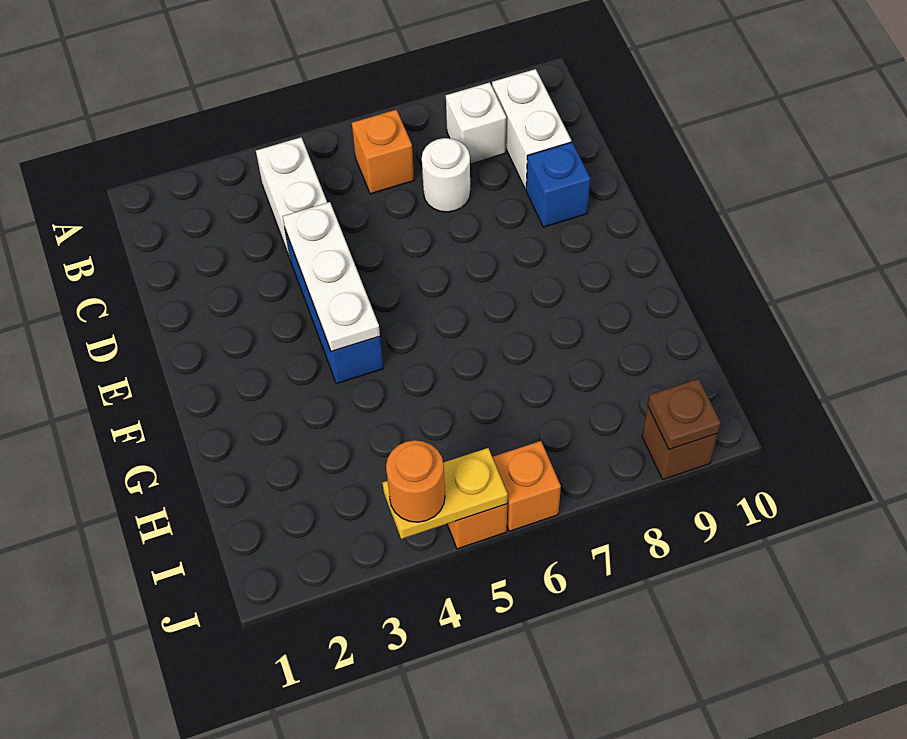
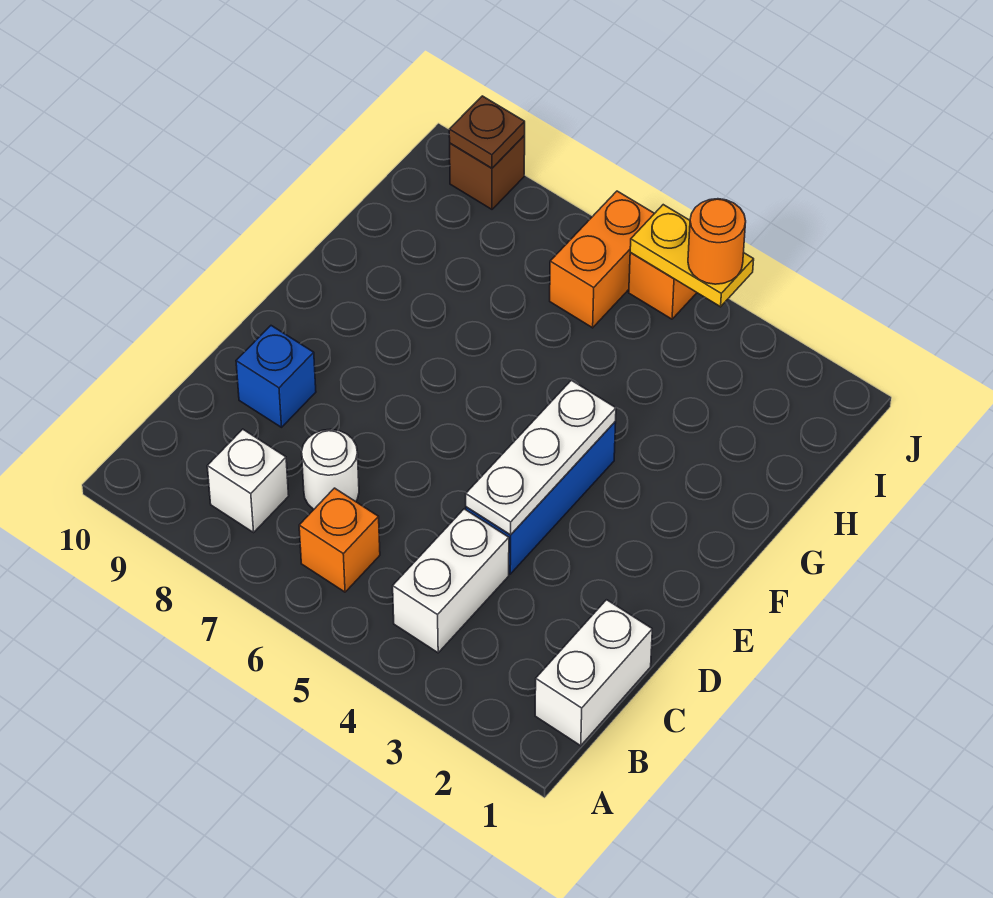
white 1x2 brick [492,69,571,189] -> white 1x2 brick moved to [535,600,652,746]
orange 1x1 brick [492,441,561,531] -> orange 1x2 brick [550,191,655,328]

